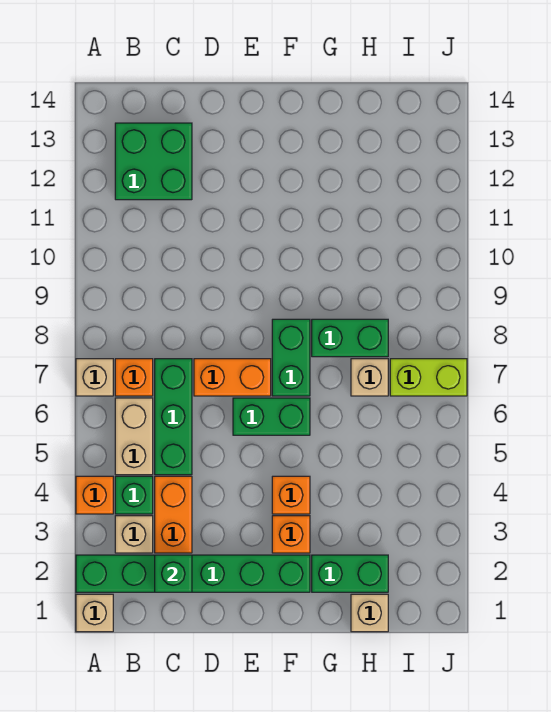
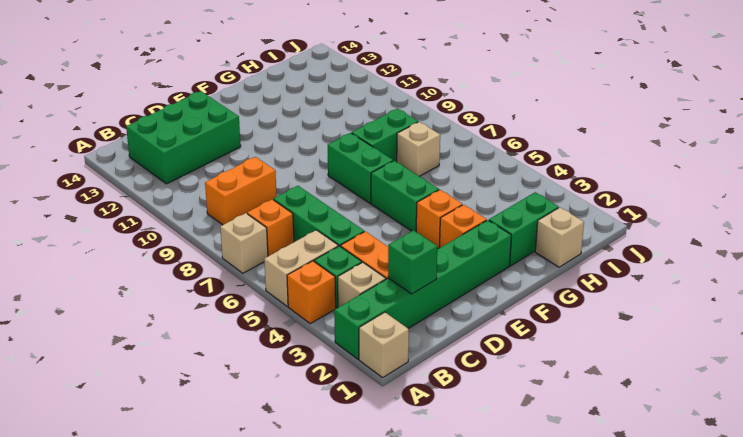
tan 1x2 brick [115,398,153,475] -> tan 1x2 brick turned to [264,230,338,306]
green 2x2 brick [115,123,192,200] -> green 2x3 brick [126,91,241,184]
orange 1x2 brick [194,359,271,396] -> orange 1x2 brick moved to [205,157,277,225]
green 1x2 brick [233,398,310,435] -> green 1x2 brick turned to [371,161,439,231]
lime 1x2 brick [390,359,467,396] -> none

